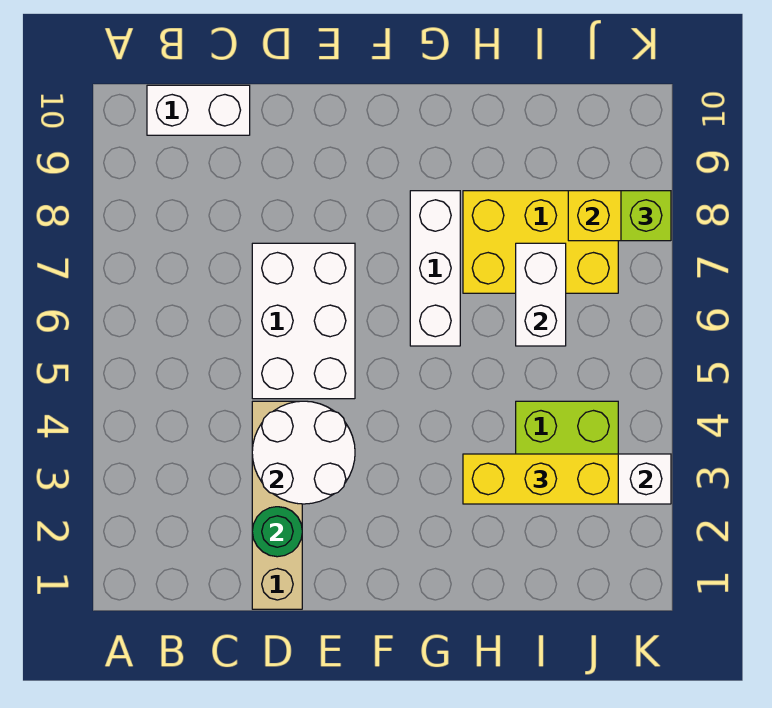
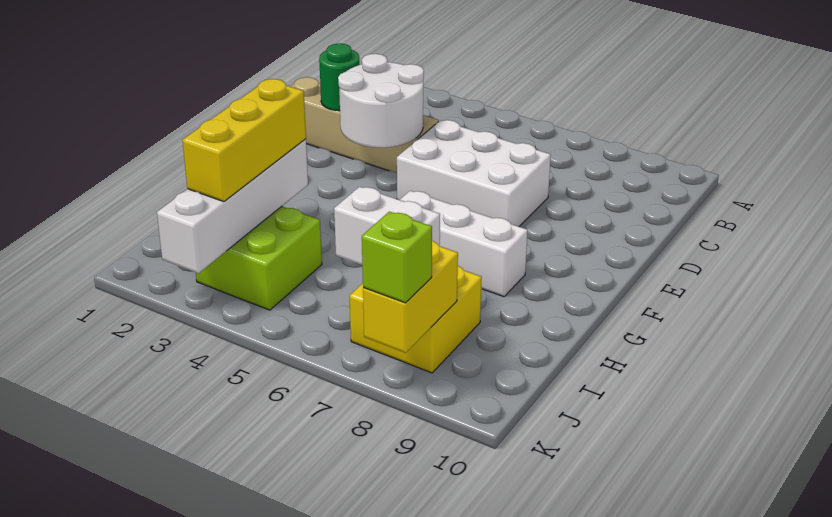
white 1x2 brick [147,85,250,135] -> none
yellow 2x3 brick [463,191,618,293] -> yellow 2x2 brick [350,266,482,373]

